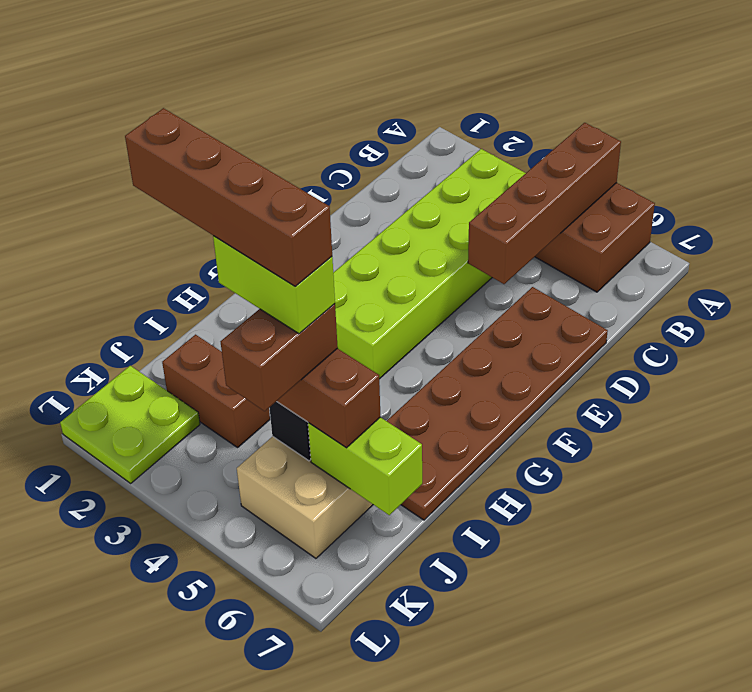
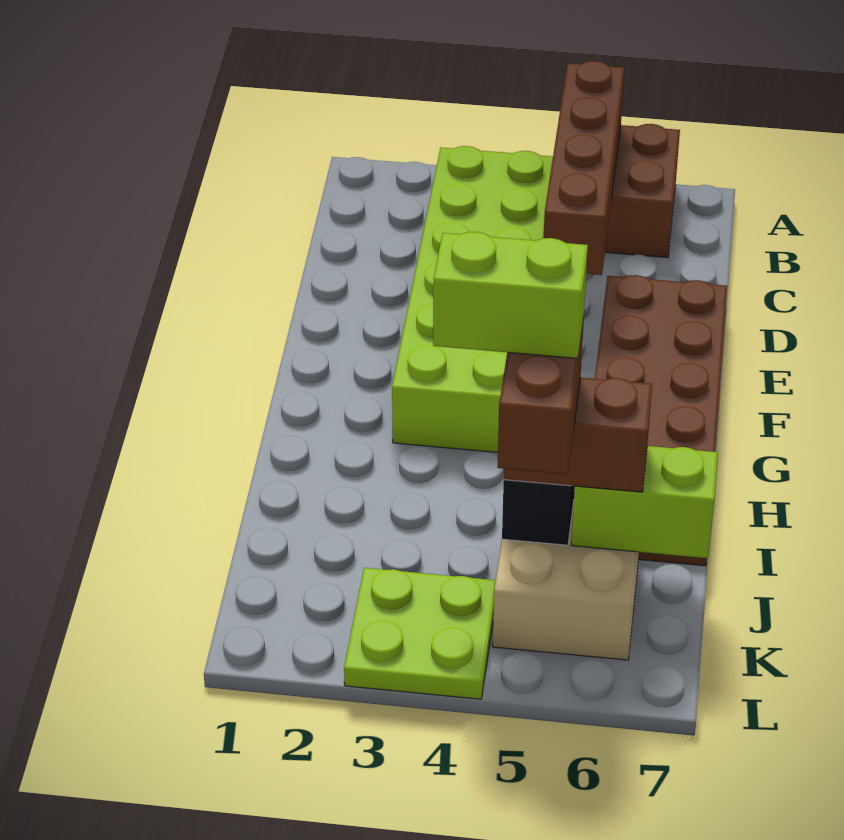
brown 1x2 brick [162,335,270,448] -> none
brown 1x4 brick [125,108,332,287] -> none
lime 2x2 plate [60,366,200,483] -> lime 2x2 plate moved to [344,568,496,699]

